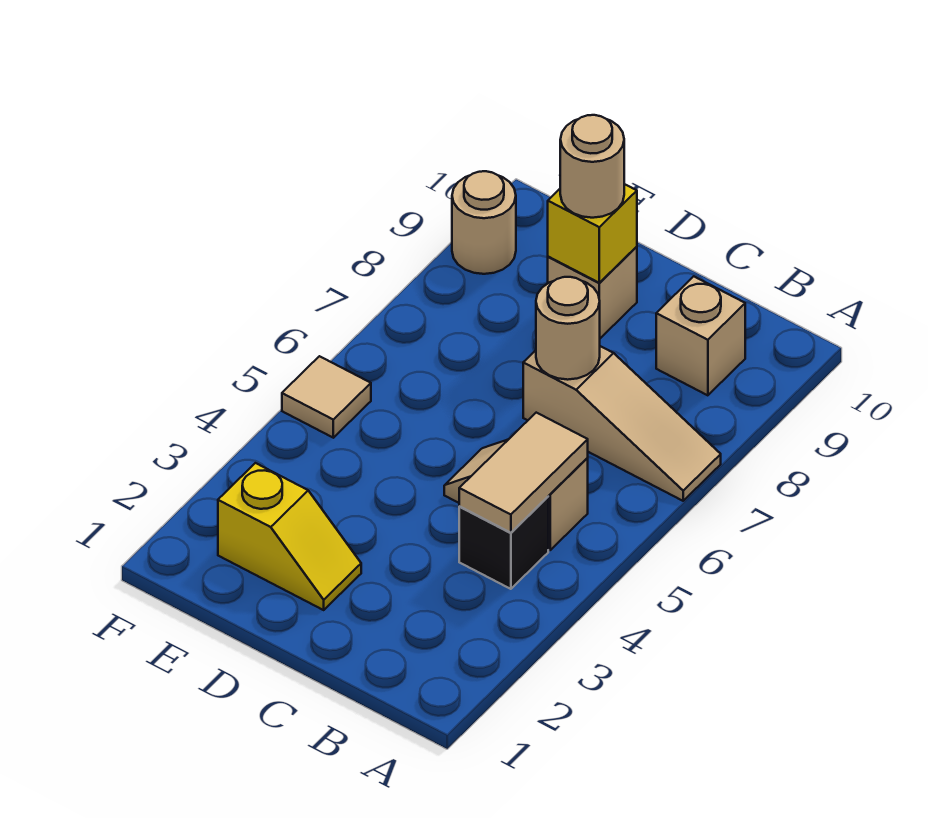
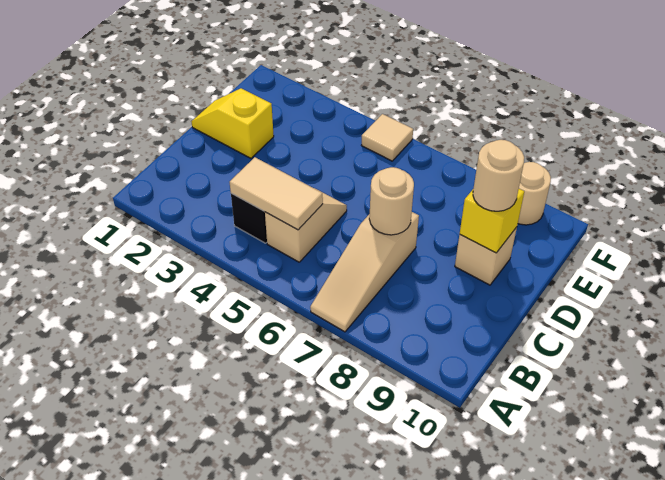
tan 1x1 brick [656,276,745,395] -> none
yellow 1x2 slope [218,463,361,610] -> yellow 1x2 slope turned to [191,88,274,158]

